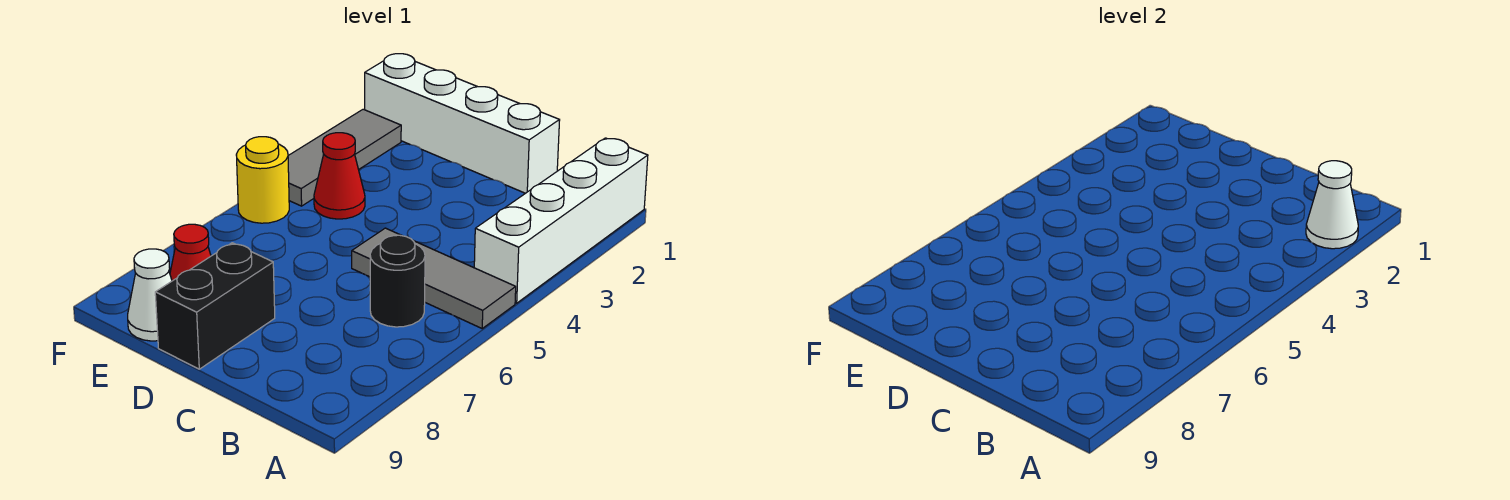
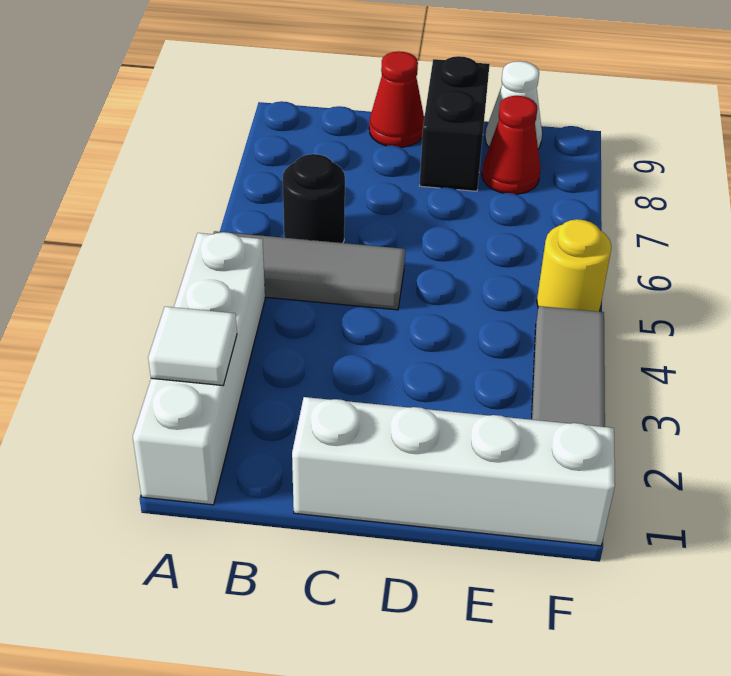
white 1x1 cone [1306,161,1358,249] -> white 1x1 tile [148,307,237,385]
red 1x1 cone [314,133,365,219] -> red 1x1 cone moved to [369,51,424,147]

